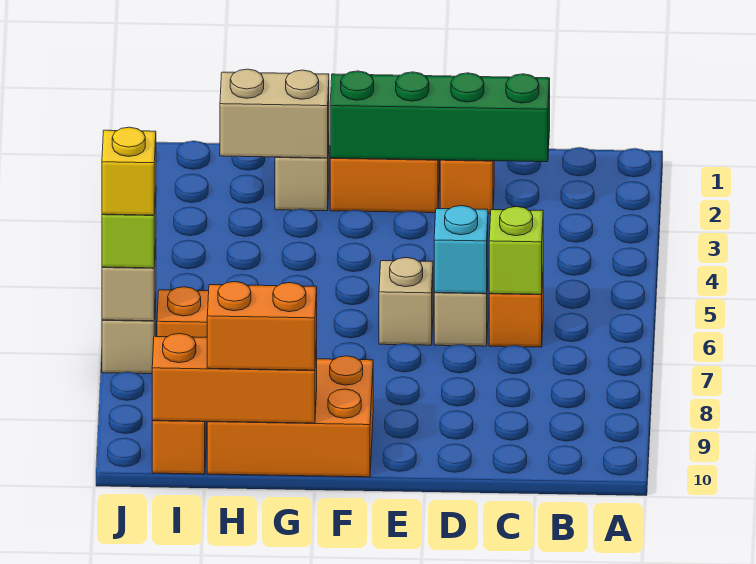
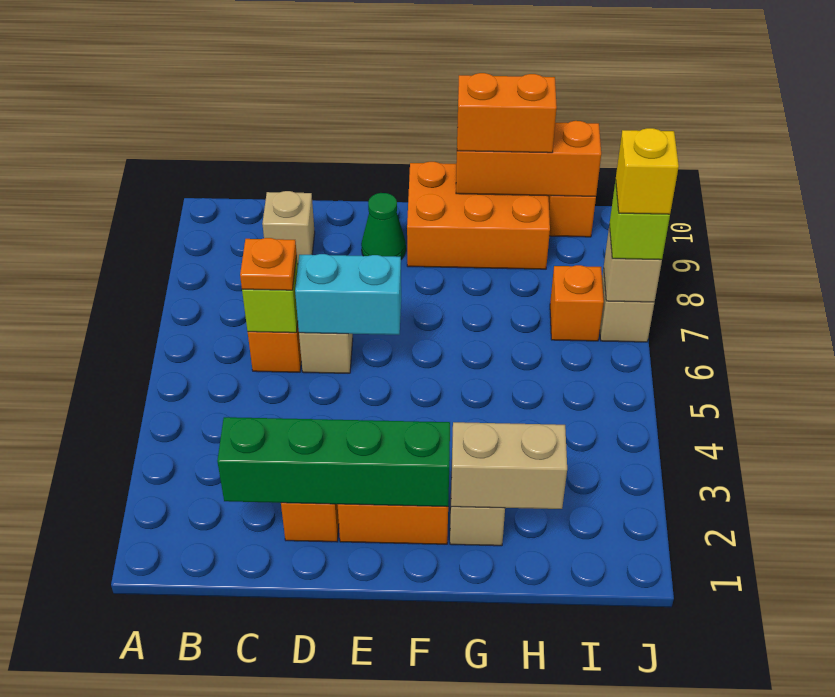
none -> orange 1x1 plate [240,238,297,290]
cyan 1x1 brick [434,206,488,293] -> cyan 1x2 brick [295,254,401,335]
tan 1x1 brick [379,258,433,345] -> tan 1x1 brick moved to [262,191,315,264]
none -> green 1x1 cone [361,193,406,259]

